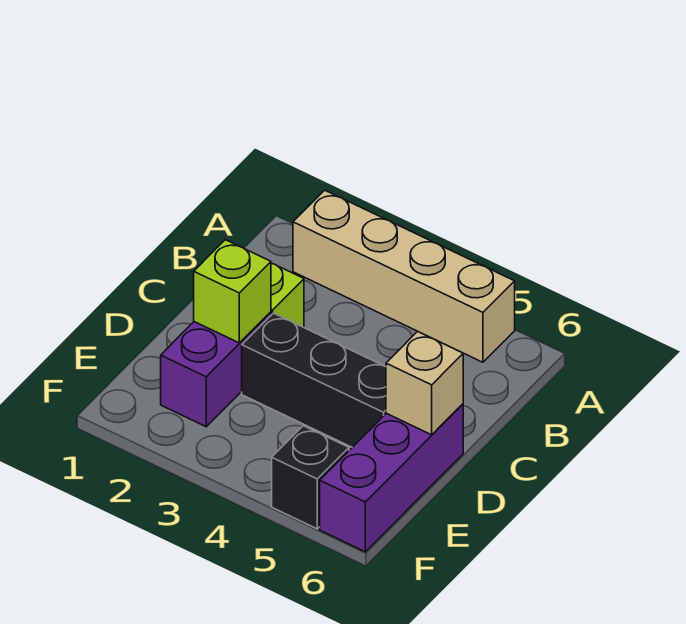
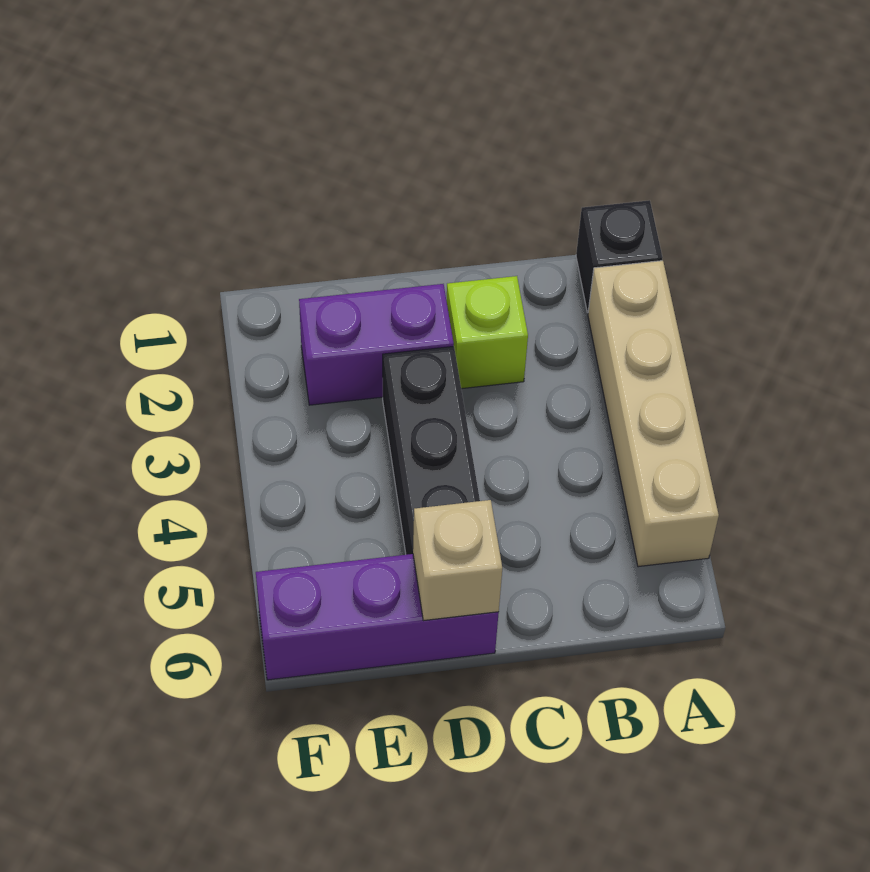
lime 1x1 brick [194,240,271,343] -> none
black 1x1 brick [272,426,349,529] -> black 1x1 brick moved to [576,200,662,312]

